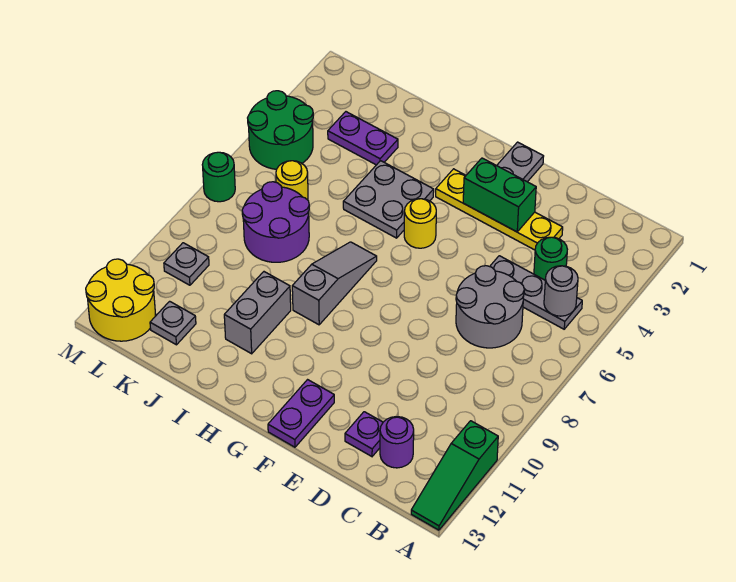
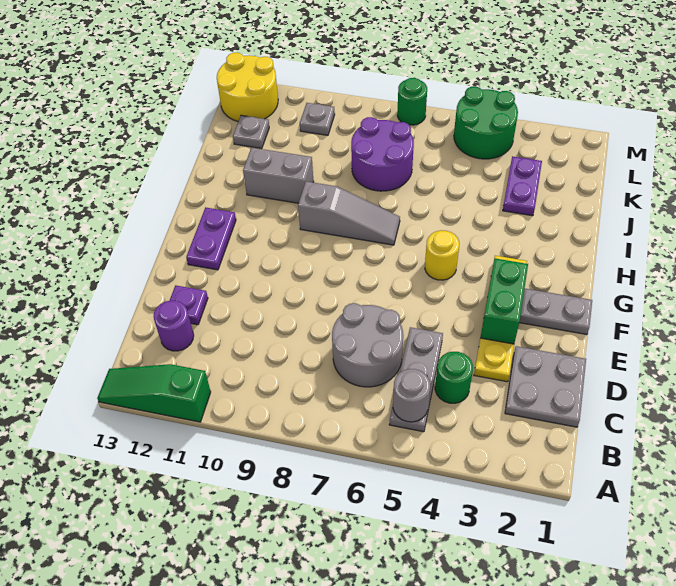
purple 1x2 plate [268,380,334,447] -> purple 1x2 plate turned to [186,207,236,270]
grey 2x2 plate [343,161,434,238] -> grey 2x2 plate moved to [505,346,586,427]
yellow 1x1 round brick [276,161,308,200] -> none

